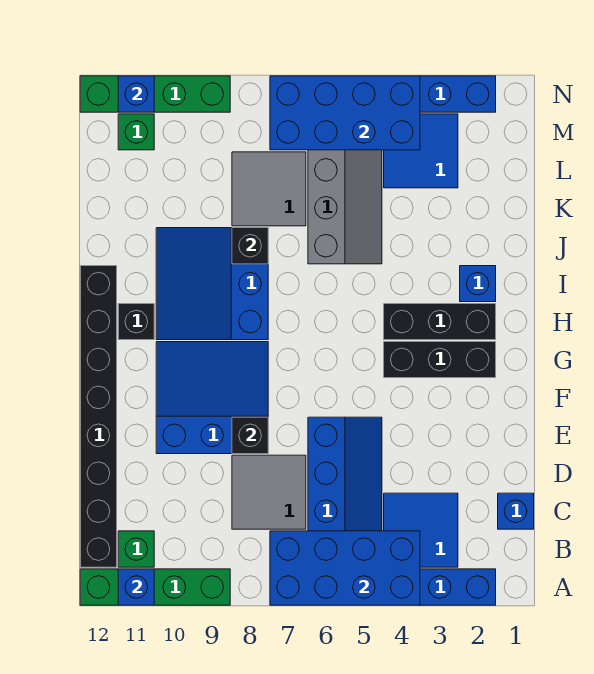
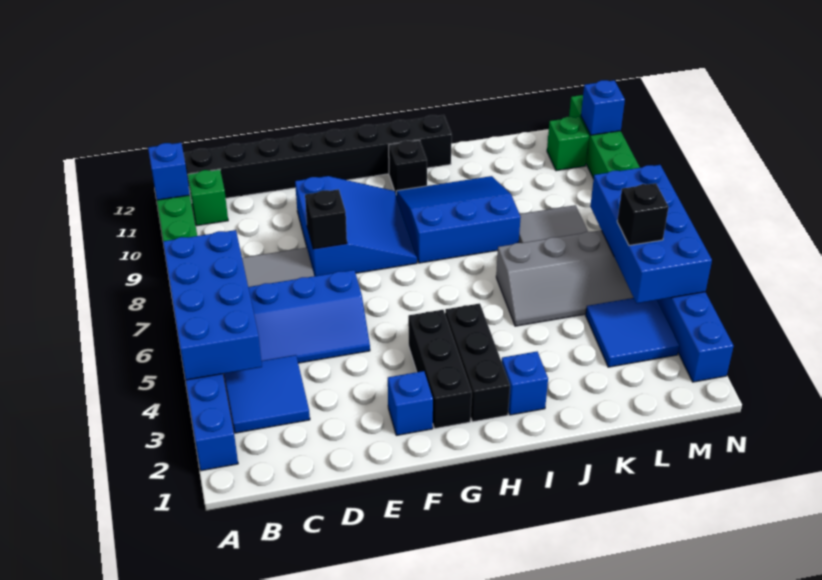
blue 1x1 brick [498,493,534,529] -> blue 1x1 brick moved to [388,371,433,435]
black 1x1 brick [232,228,268,264] -> black 1x1 brick moved to [617,183,669,245]

